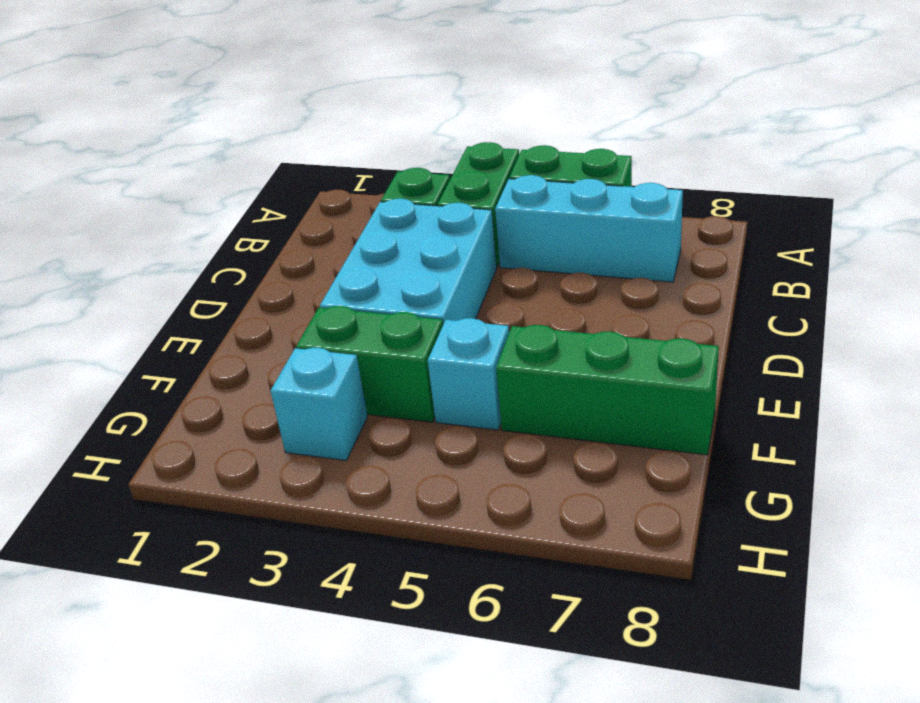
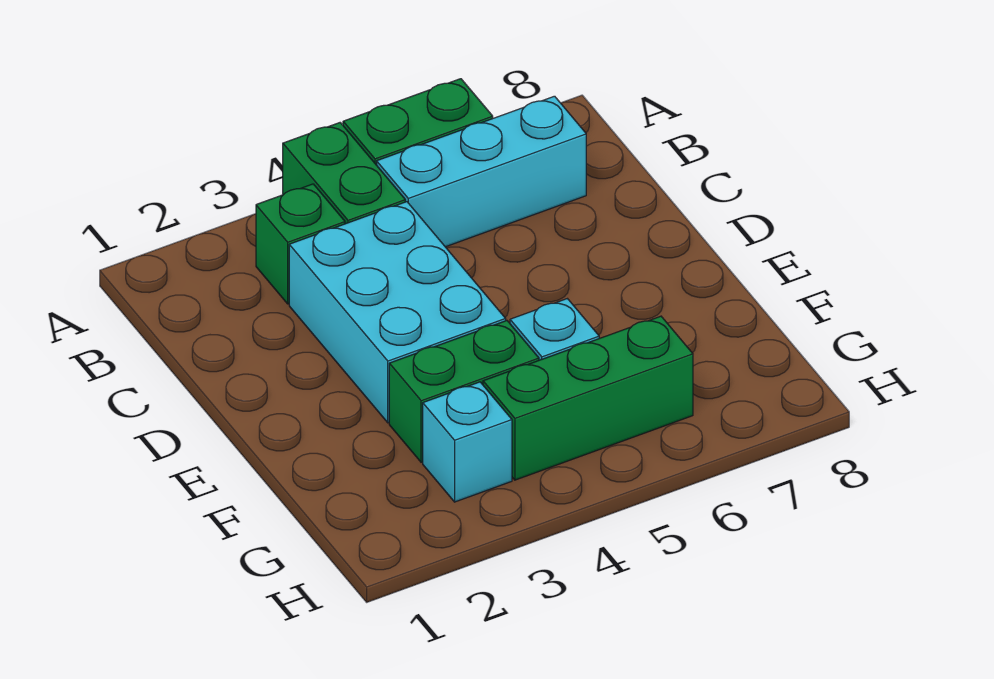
green 1x3 brick [496,325,719,455] -> green 1x3 brick moved to [483,316,693,480]

